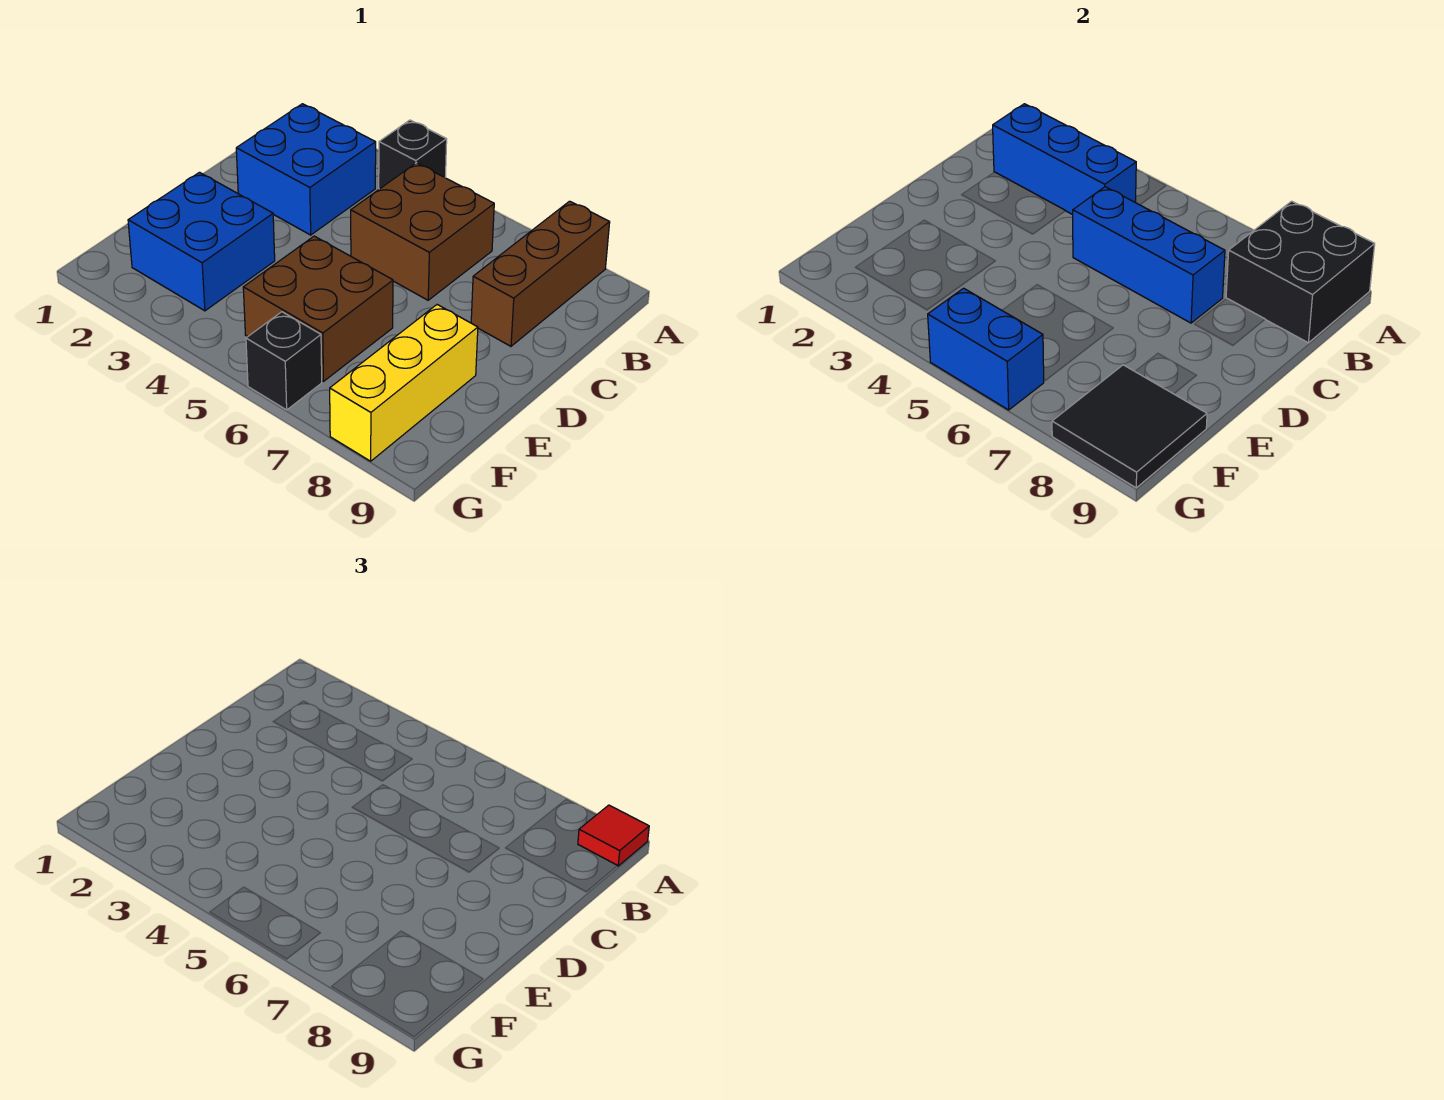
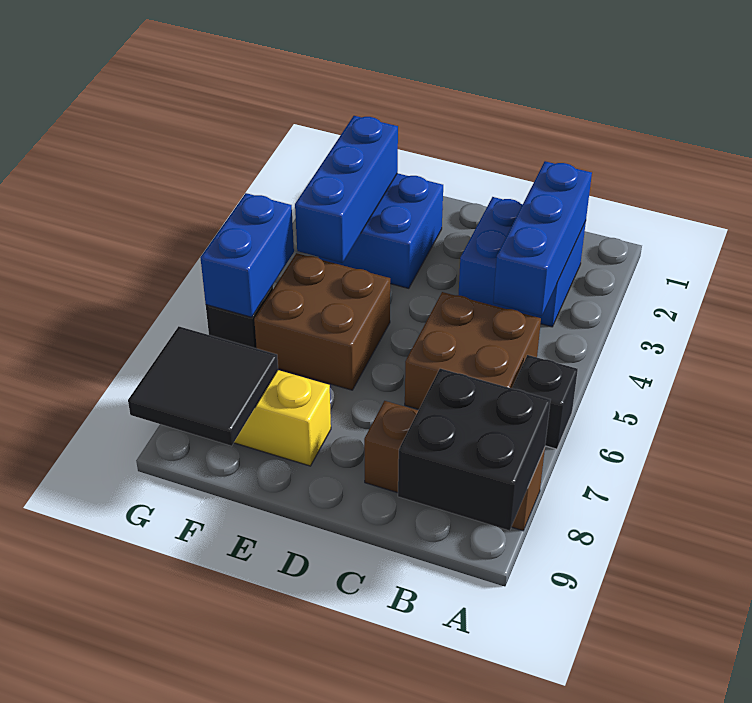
black 1x1 brick [379,120,447,189] -> black 1x1 brick moved to [512,355,578,449]
red 1x1 tile [578,805,649,866] -> none
blue 1x3 brick [1073,187,1225,323] -> blue 1x3 brick moved to [295,116,398,263]

